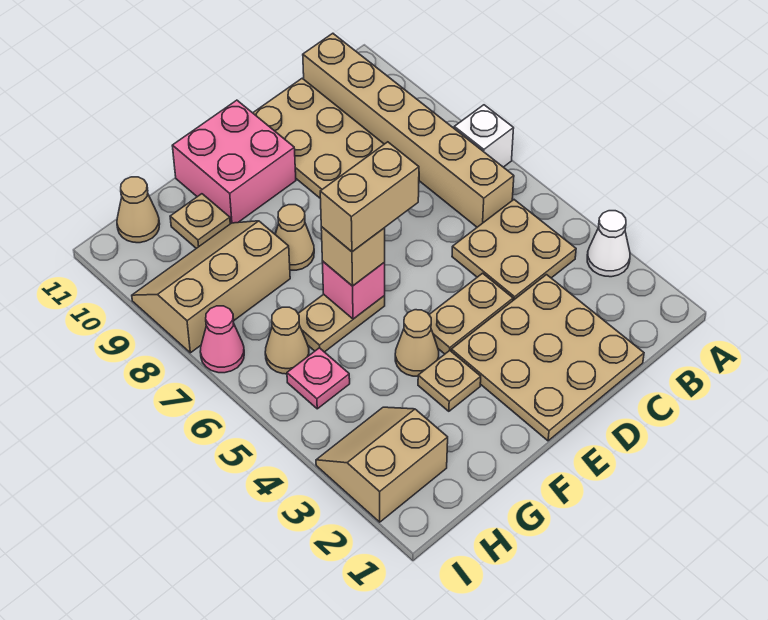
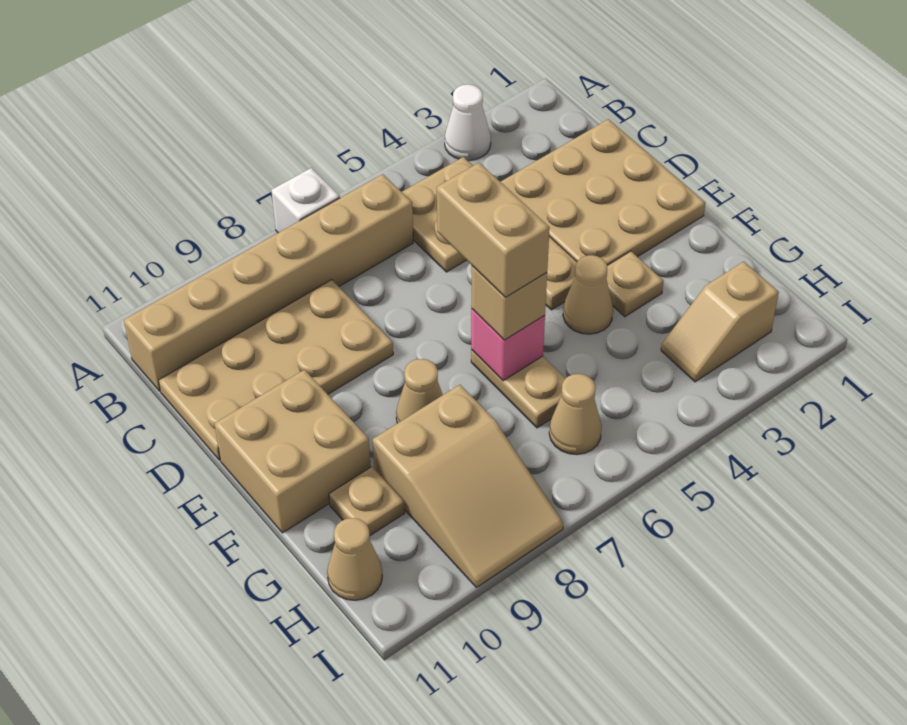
pink 2x2 brick [172,100,296,224] -> tan 2x2 brick [215,370,371,533]
tan 2x3 slope [132,221,290,353] -> tan 2x3 slope turned to [373,385,563,588]
tan 2x2 slope [316,407,448,522] -> tan 1x2 slope [661,262,779,382]
pink 1x1 plate [287,348,350,409] -> none
pink 1x1 cone [200,306,244,373] -> none

